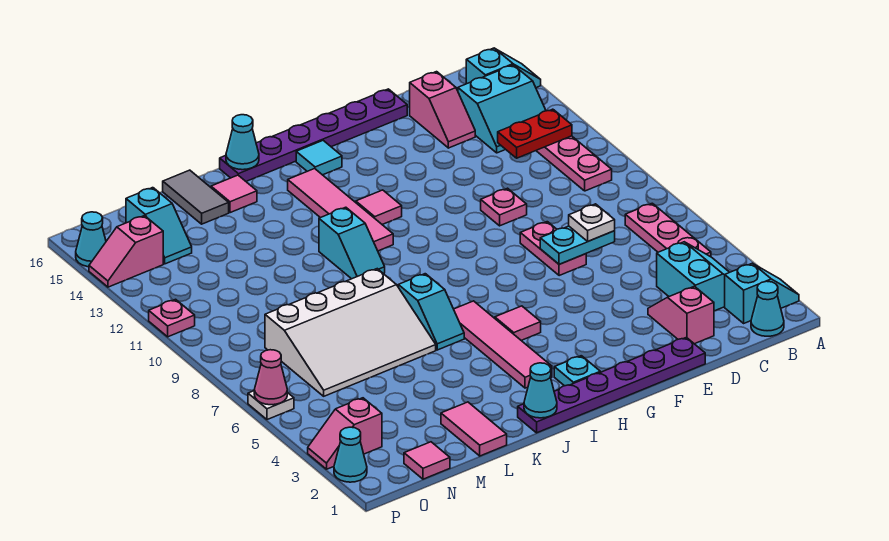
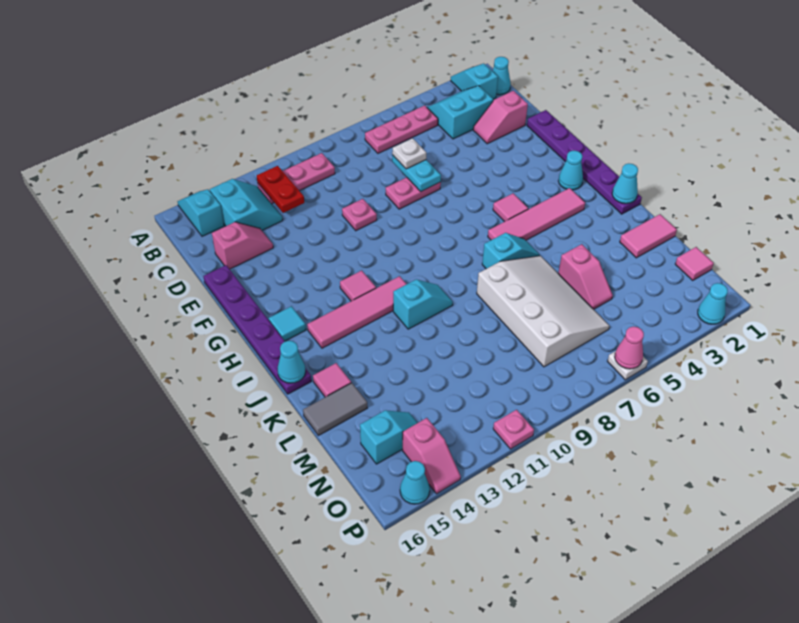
cyan 1x1 plate [554,356,600,386] -> cyan 1x1 cone [559,150,583,190]
pink 1x2 slope [308,398,382,469] -> pink 1x2 slope moved to [558,244,613,309]

